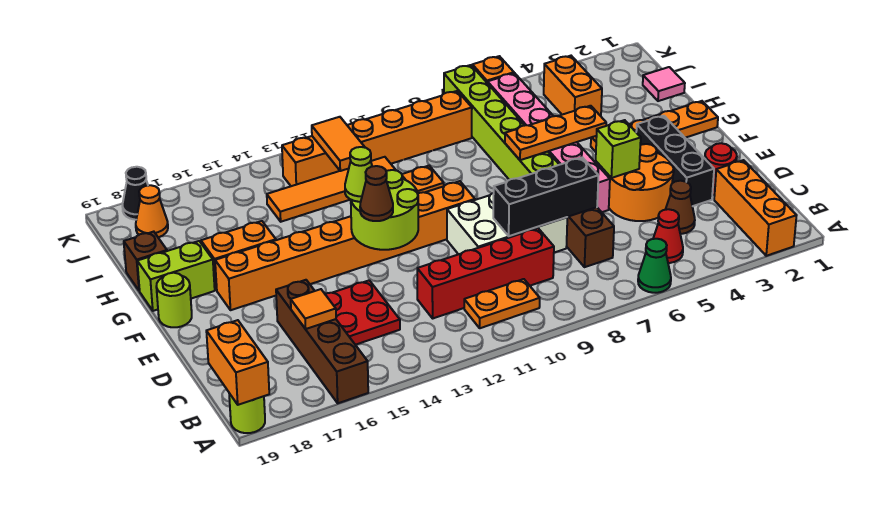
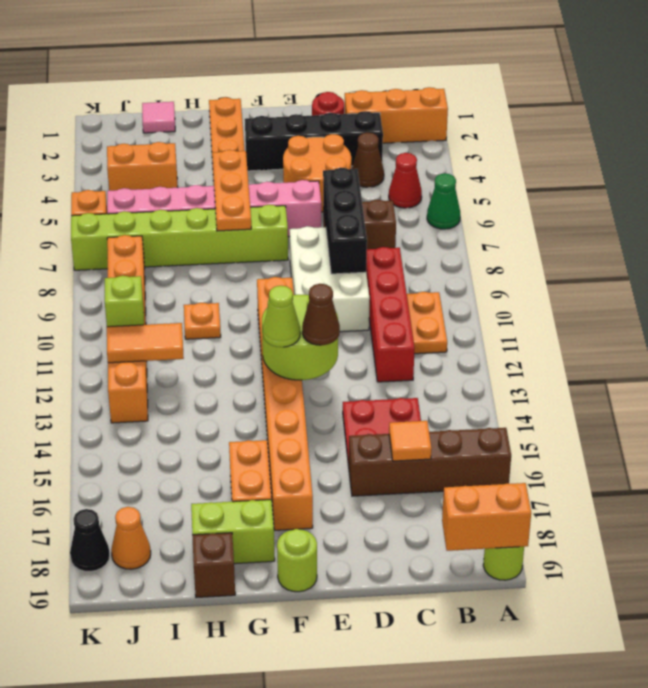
black 1x3 brick [636,116,714,206] -> black 1x4 brick [245,111,383,171]
lime 1x1 brick [596,120,641,178] -> lime 1x1 brick moved to [105,276,144,327]
lime 1x2 brick [137,241,215,311] -> lime 1x2 brick turned to [191,500,275,564]
orange 1x4 tile [267,157,395,222] -> none

